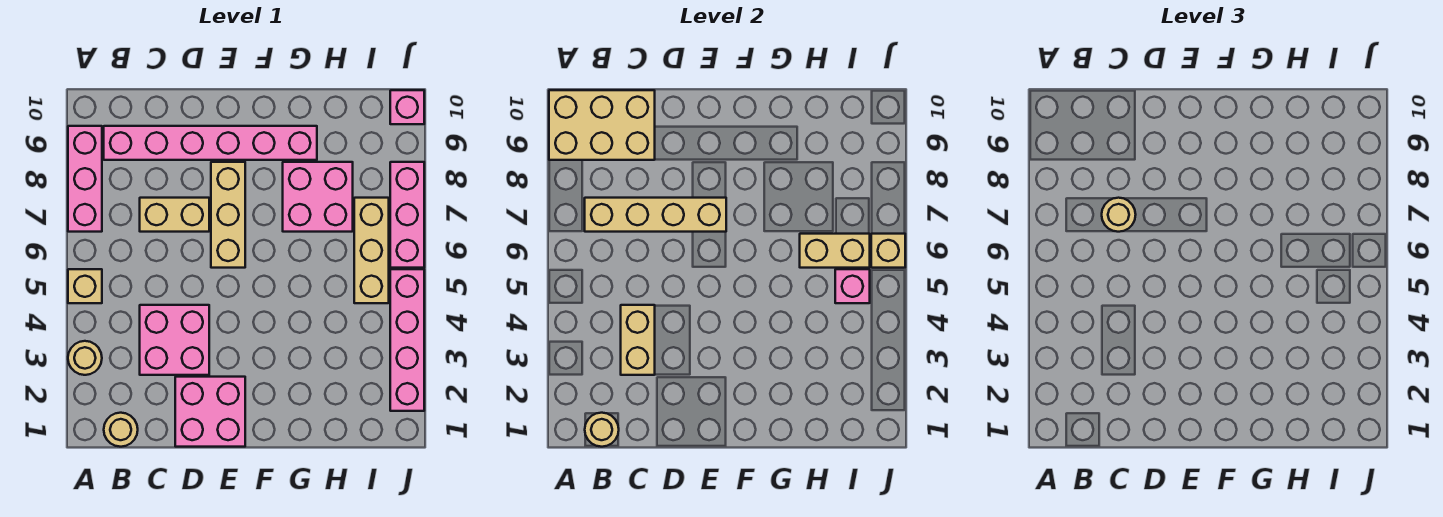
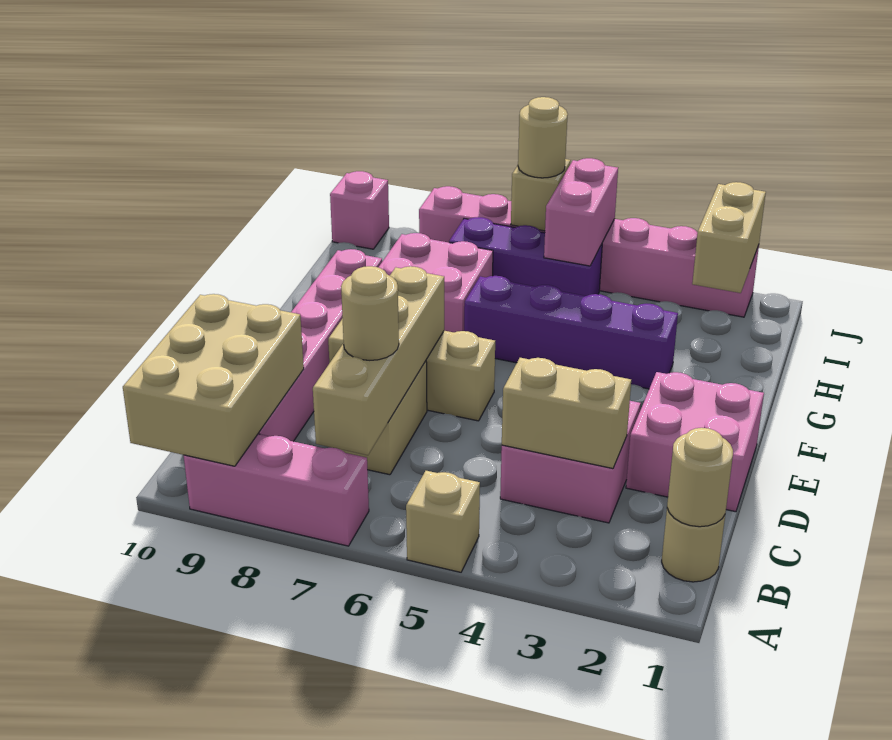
tan 1x1 round brick [68,341,102,375] -> tan 1x1 round brick moved to [518,97,568,178]
none -> purple 1x4 brick [464,276,678,389]
tan 1x2 brick [800,234,870,268] -> tan 1x2 brick moved to [692,182,766,293]
tan 1x3 brick [354,198,389,303] -> purple 1x3 brick [449,217,602,296]
pink 1x1 brick [835,269,870,303] -> pink 1x2 brick [544,158,618,266]

